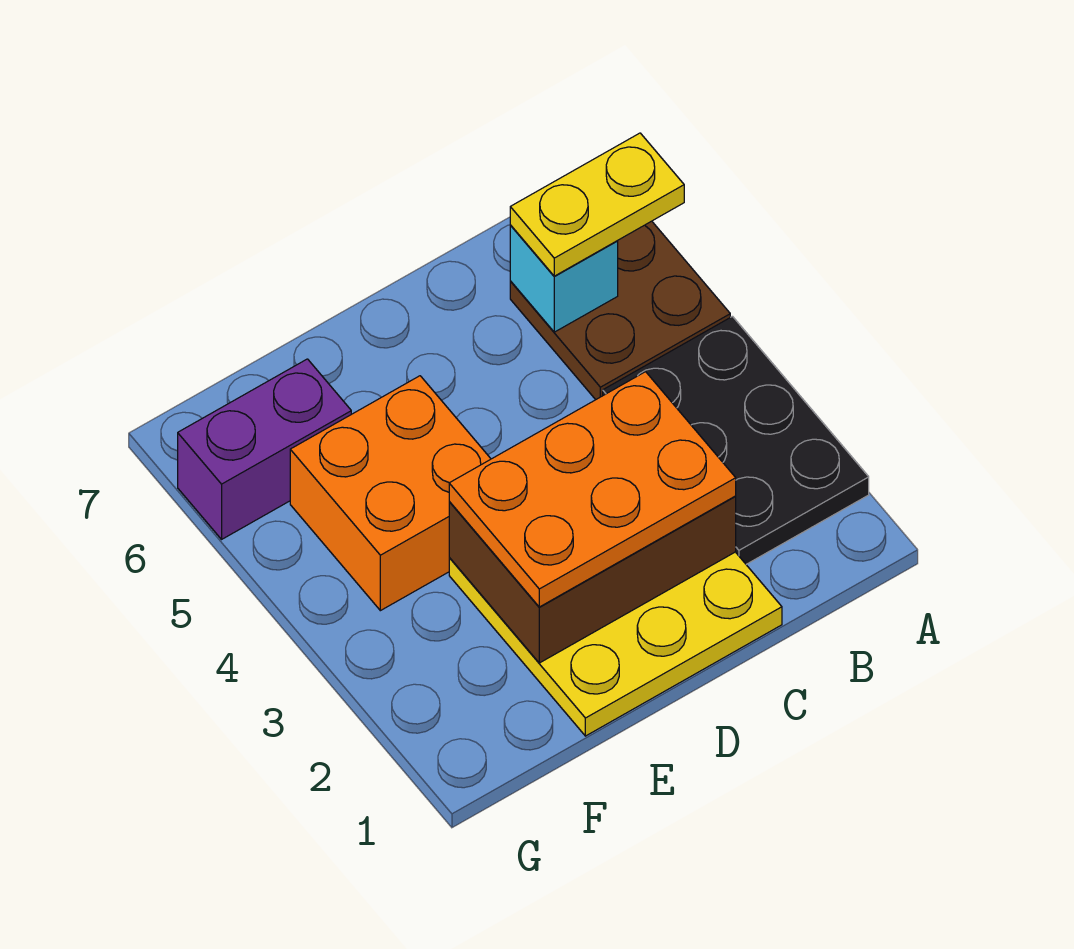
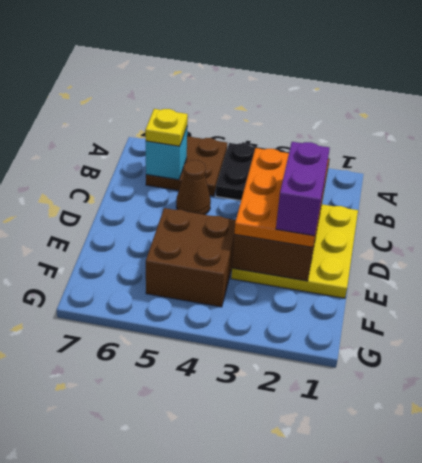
yellow 1x2 plate [510,133,684,276] -> yellow 1x1 plate [145,109,188,146]
none -> brown 1x1 cone [176,160,211,215]
orange 2x2 brick [290,376,491,611] -> brown 2x2 brick [146,208,236,307]
purple 1x2 brick [178,359,351,539] -> purple 1x2 brick moved to [276,142,330,236]

